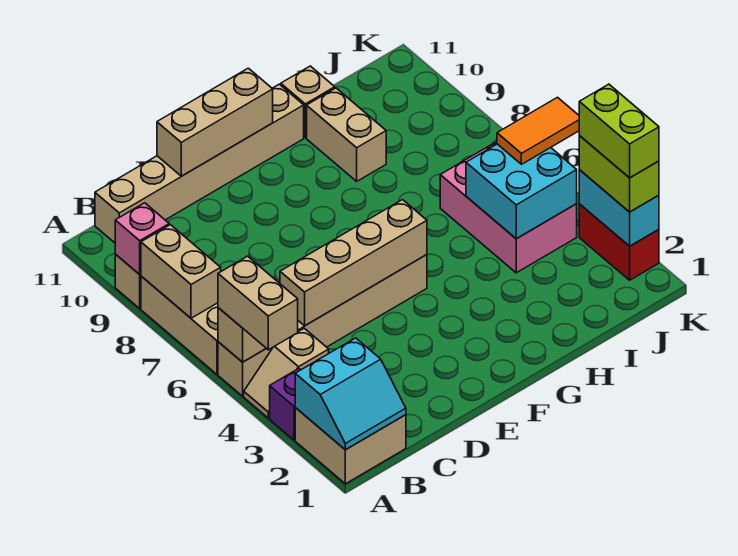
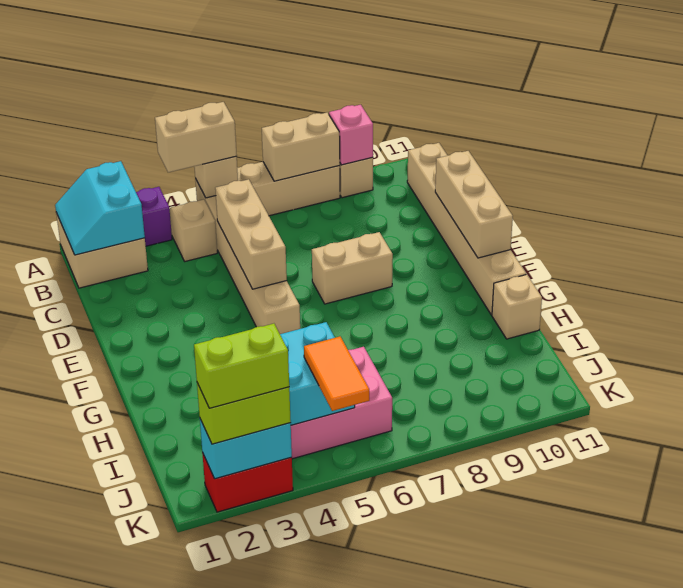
tan 1x4 brick [280,200,427,326] -> tan 1x3 brick [215,179,287,289]
tan 1x2 brick [307,88,386,181] -> tan 1x2 brick moved to [312,232,393,304]

